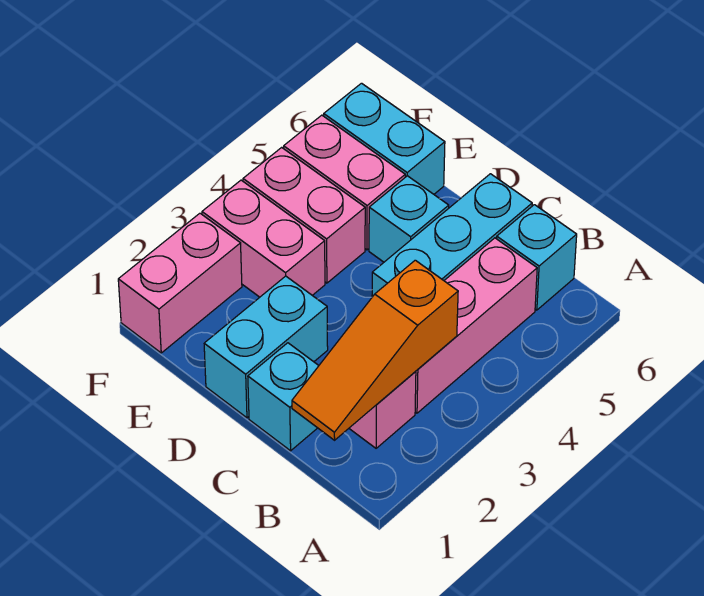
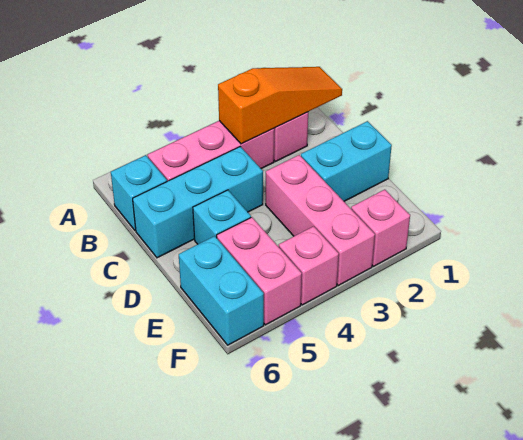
cyan 1x1 brick [248,343,319,451] -> none
pink 1x2 brick [202,180,325,297] -> pink 1x3 brick [266,155,375,285]
pink 1x2 brick [243,147,365,283] -> pink 1x1 brick [279,226,339,305]
pink 1x2 brick [118,213,242,353] -> pink 1x1 brick [351,190,410,266]

